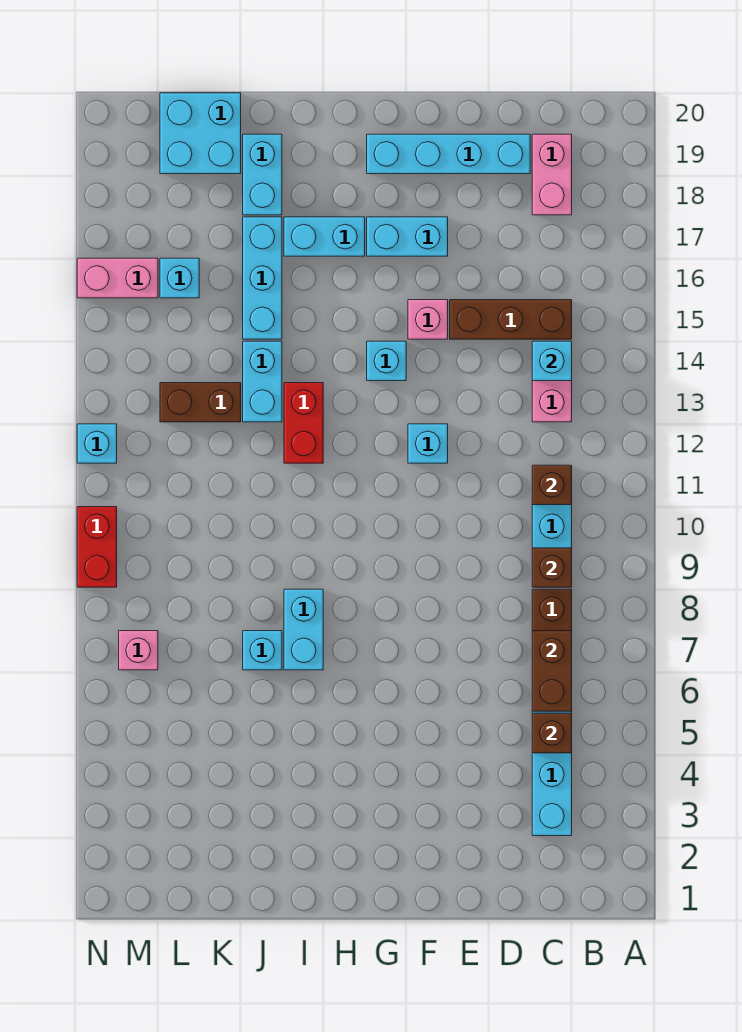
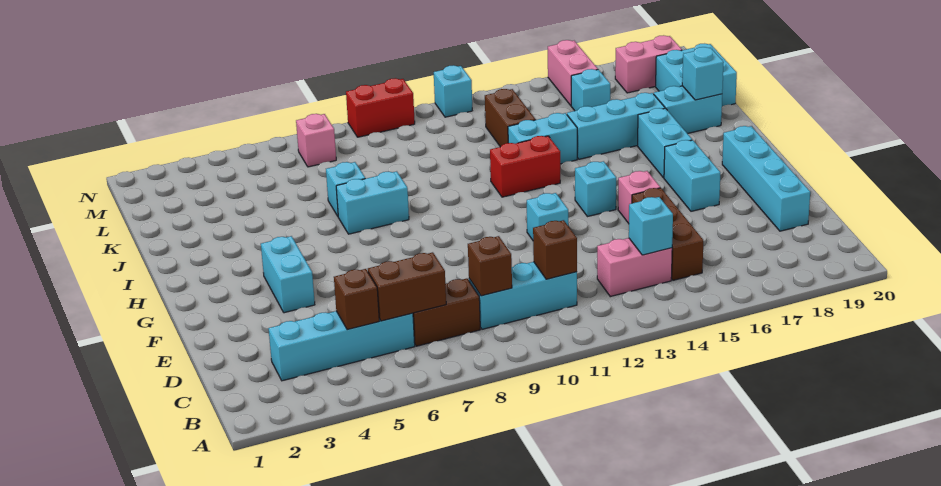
pink 1x2 brick [532,134,572,215] -> pink 1x2 brick moved to [615,35,682,93]
none -> cyan 1x2 brick [261,236,315,313]
none -> cyan 1x1 brick [682,47,724,100]

